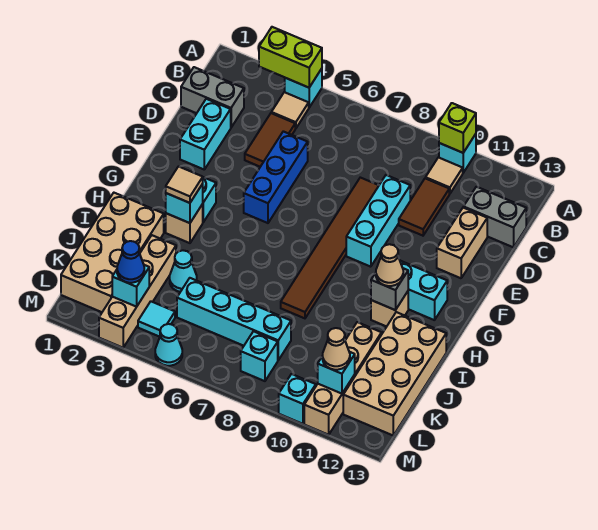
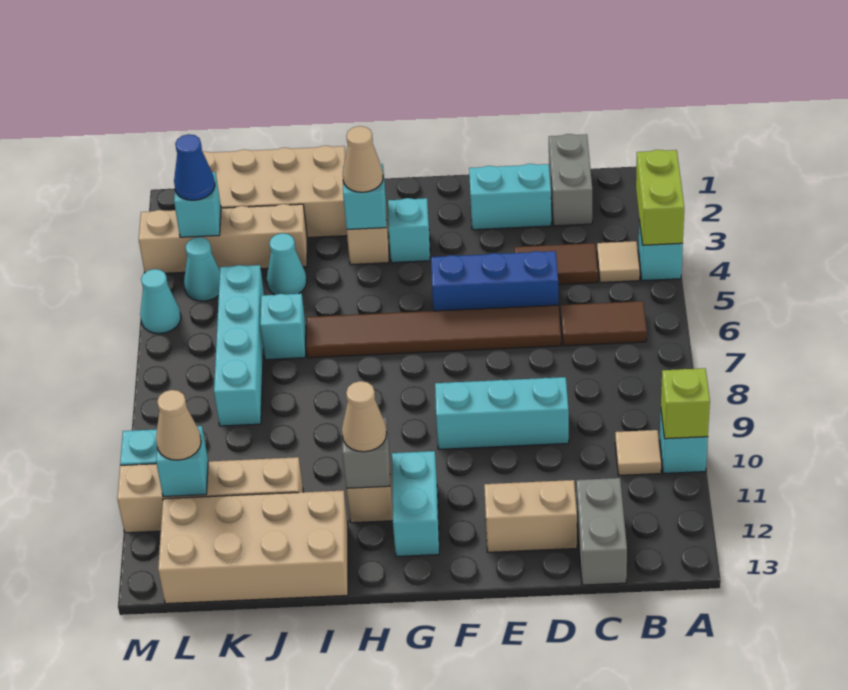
brown 1x2 tile [399,178,449,236] -> brown 1x2 tile moved to [561,301,647,346]
brown 1x6 tile [281,178,379,318] -> brown 1x6 tile moved to [306,305,561,358]
tan 1x1 tile [166,166,203,203] -> tan 1x1 cone [343,126,383,192]
cyan 1x1 tile [138,301,175,337] -> cyan 1x1 cone [184,237,220,301]
cyan 1x1 brick [241,331,278,381] -> cyan 1x1 brick moved to [260,294,306,360]

